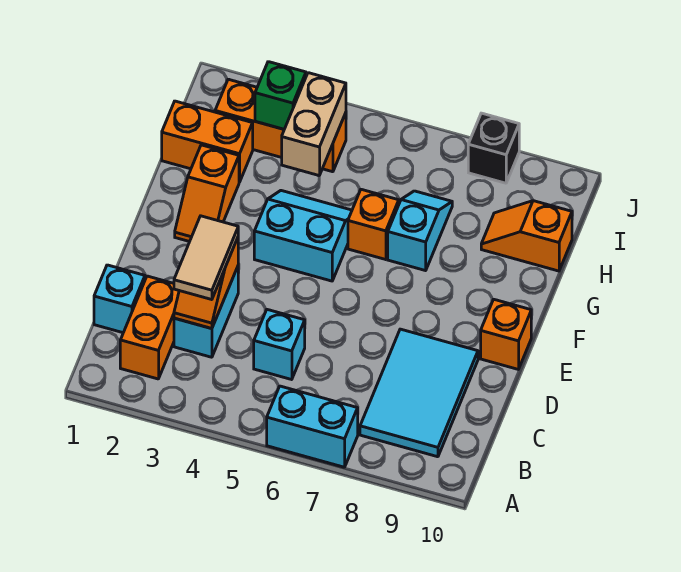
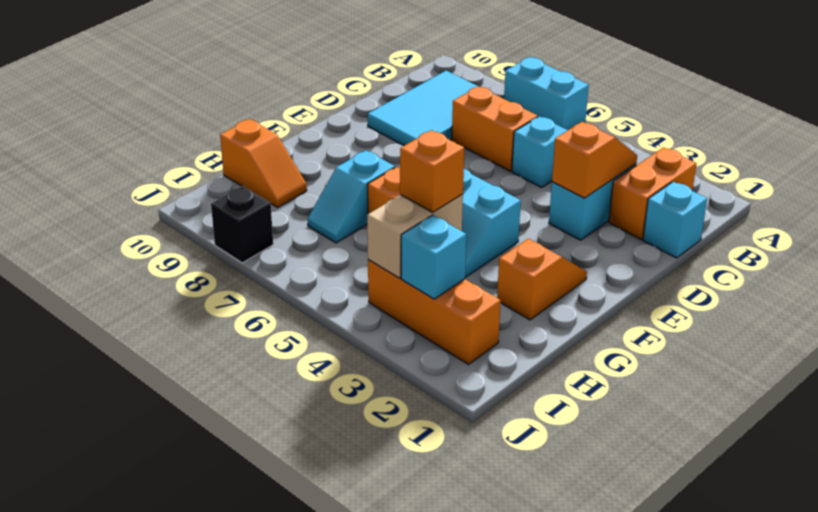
tan 1x2 tile [174,216,238,300] -> none
orange 1x1 brick [481,300,531,369] -> orange 1x1 brick moved to [400,130,464,212]
orange 1x2 brick [162,101,253,182] -> orange 1x2 brick moved to [452,86,538,171]
green 1x1 brick [255,62,306,129] -> cyan 1x1 brick [401,215,466,299]

